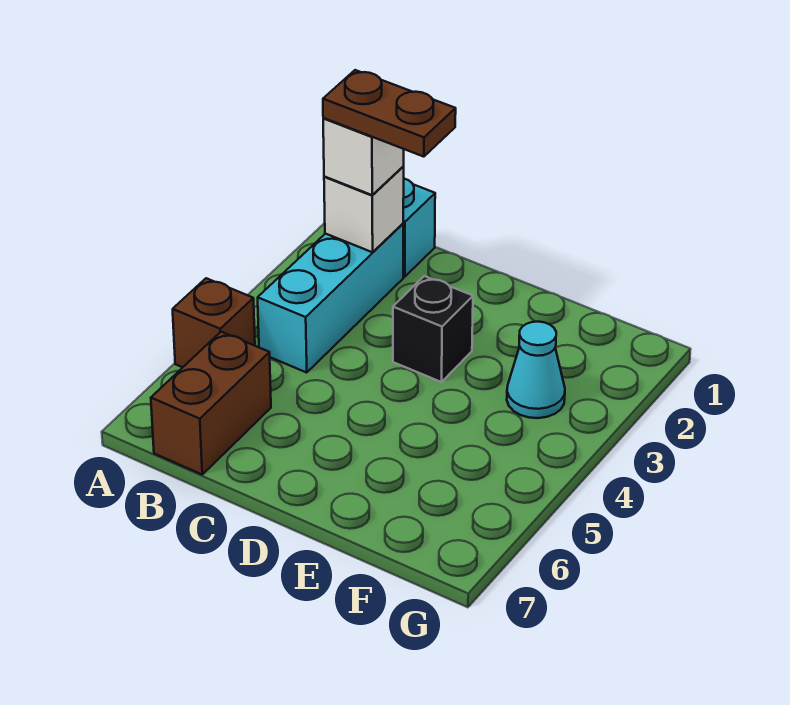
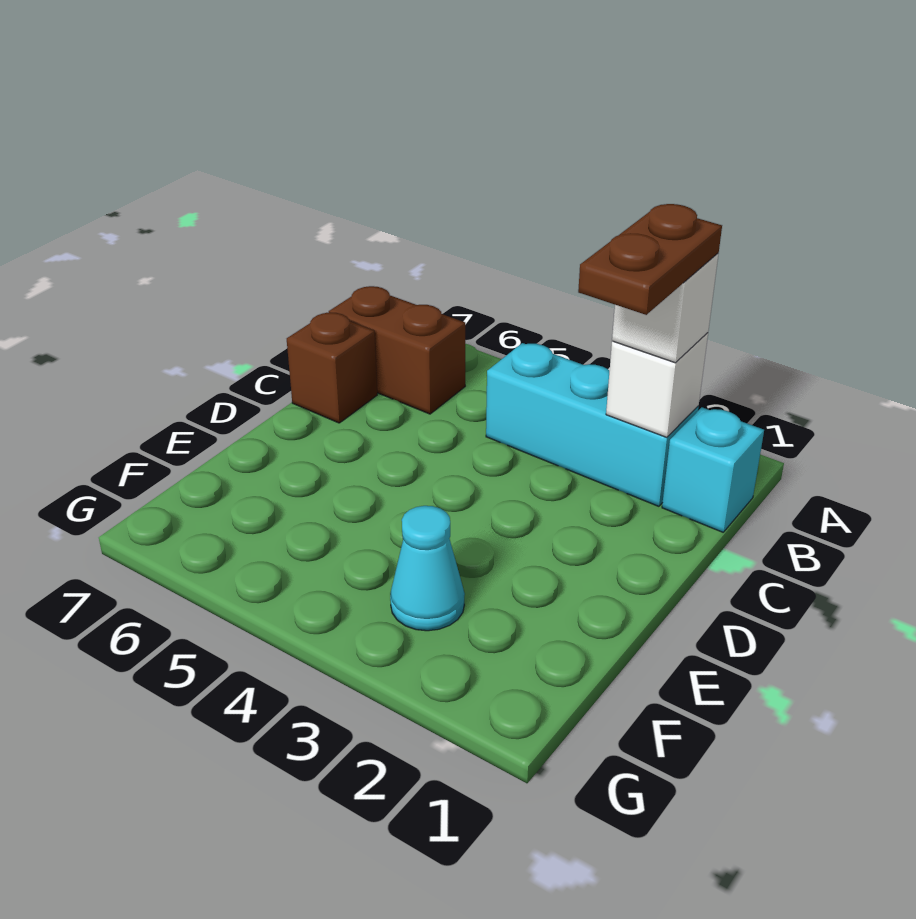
brown 1x1 brick [173,278,255,367] -> brown 1x1 brick moved to [287,313,377,423]
black 1x1 brick [393,276,473,382] -> none

